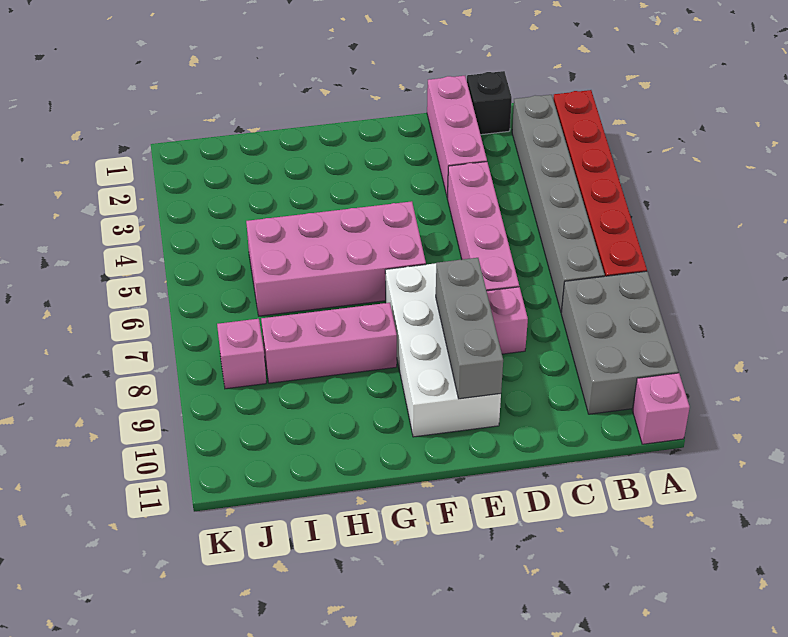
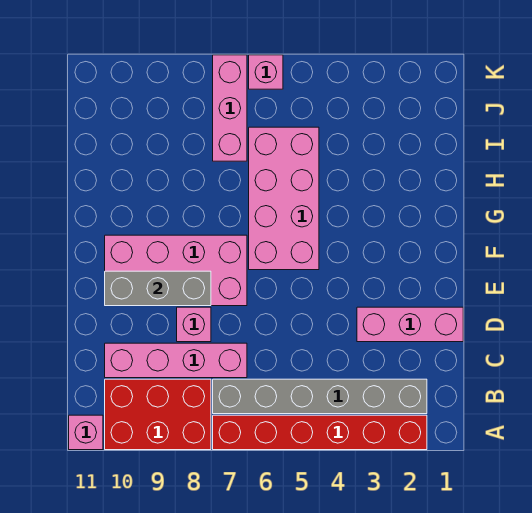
grey 2x3 brick [561,271,679,414] -> red 2x3 brick [105,379,211,450]
black 1x1 brick [467,71,512,135] -> none
pink 1x4 brick [447,162,519,291] -> pink 1x4 brick moved to [105,343,247,378]
white 2x4 brick [385,263,501,437] -> pink 2x4 brick [105,235,247,306]
pink 1x3 brick [261,303,397,383] -> pink 1x3 brick moved to [213,55,247,161]
pink 1x1 brick [217,319,266,389] -> pink 1x1 brick moved to [249,55,283,89]

